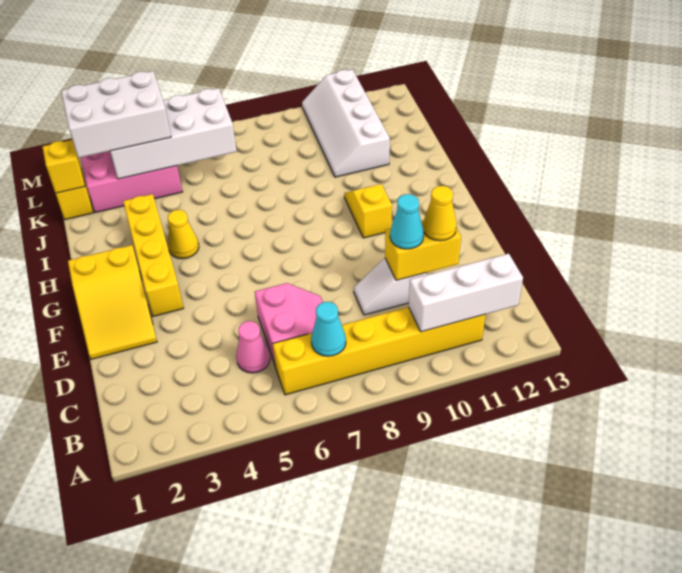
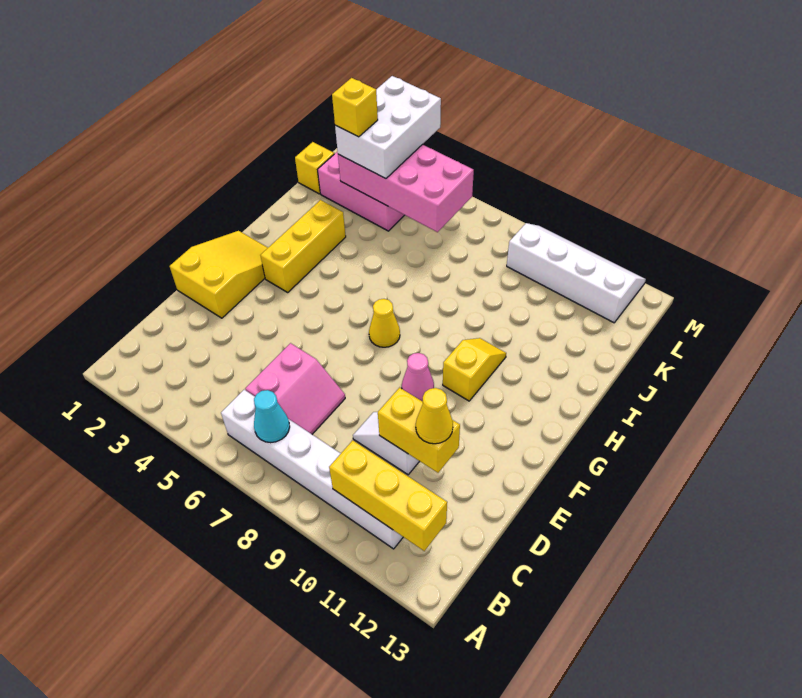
yellow 1x6 brick [273,307,486,395] -> white 1x6 brick [221,390,403,549]
white 1x3 brick [409,254,523,332] -> yellow 1x3 brick [329,440,447,551]
pink 1x1 cone [236,321,270,373] -> pink 1x1 cone moved to [402,353,434,402]
cyan 1x1 cone [390,194,424,249] -> none
yellow 2x3 slope [68,245,157,359] -> yellow 2x3 slope turned to [170,231,268,318]
yellow 1x4 brick [123,194,183,316] -> yellow 1x3 brick [260,200,346,292]
yellow 1x1 cone [168,210,199,259] -> yellow 1x1 cone moved to [369,299,400,347]
white 2x4 slope [302,69,390,177] -> white 2x4 slope turned to [507,223,646,323]
yellow 1x1 brick [42,140,85,193] -> yellow 1x1 brick moved to [332,78,378,137]
white 2x3 brick [61,71,171,158] -> white 2x3 brick turned to [335,76,441,179]
white 2x4 brick [110,88,237,179] -> pink 2x4 brick [338,144,474,232]

